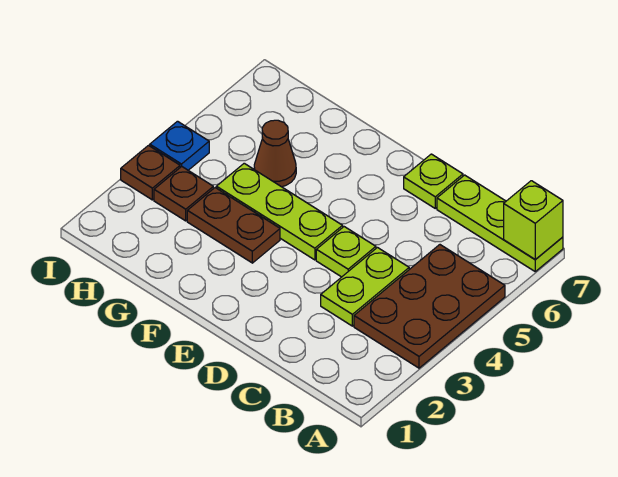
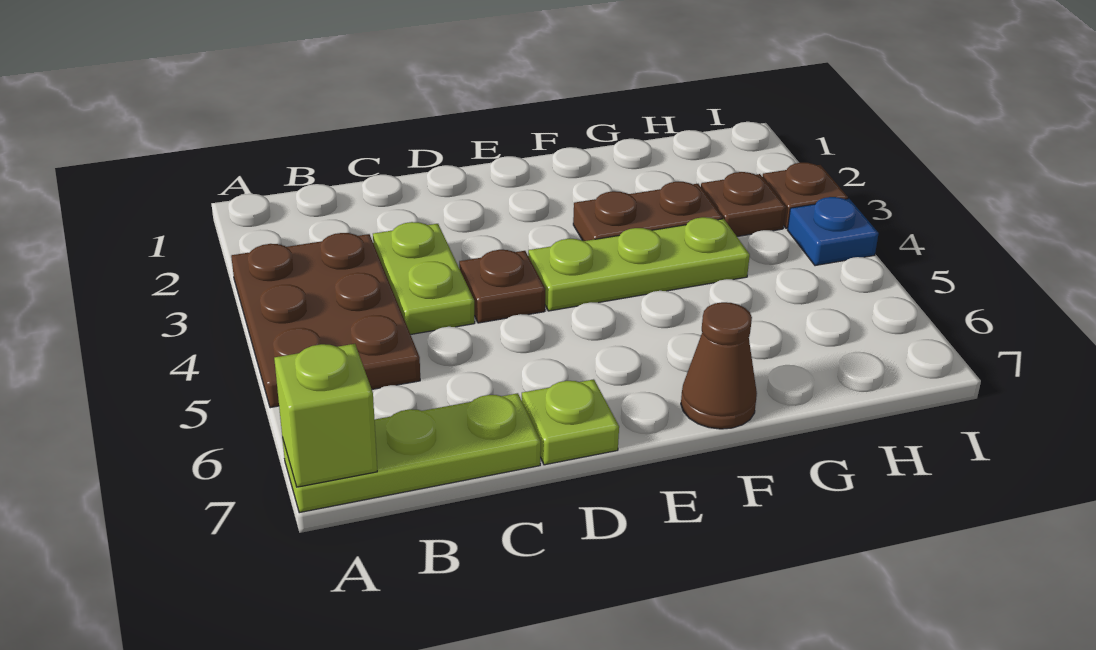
lime 1x1 plate [316,227,376,277] -> brown 1x1 plate [459,250,545,323]
brown 1x1 cone [254,120,296,187] -> brown 1x1 cone moved to [681,302,757,429]

